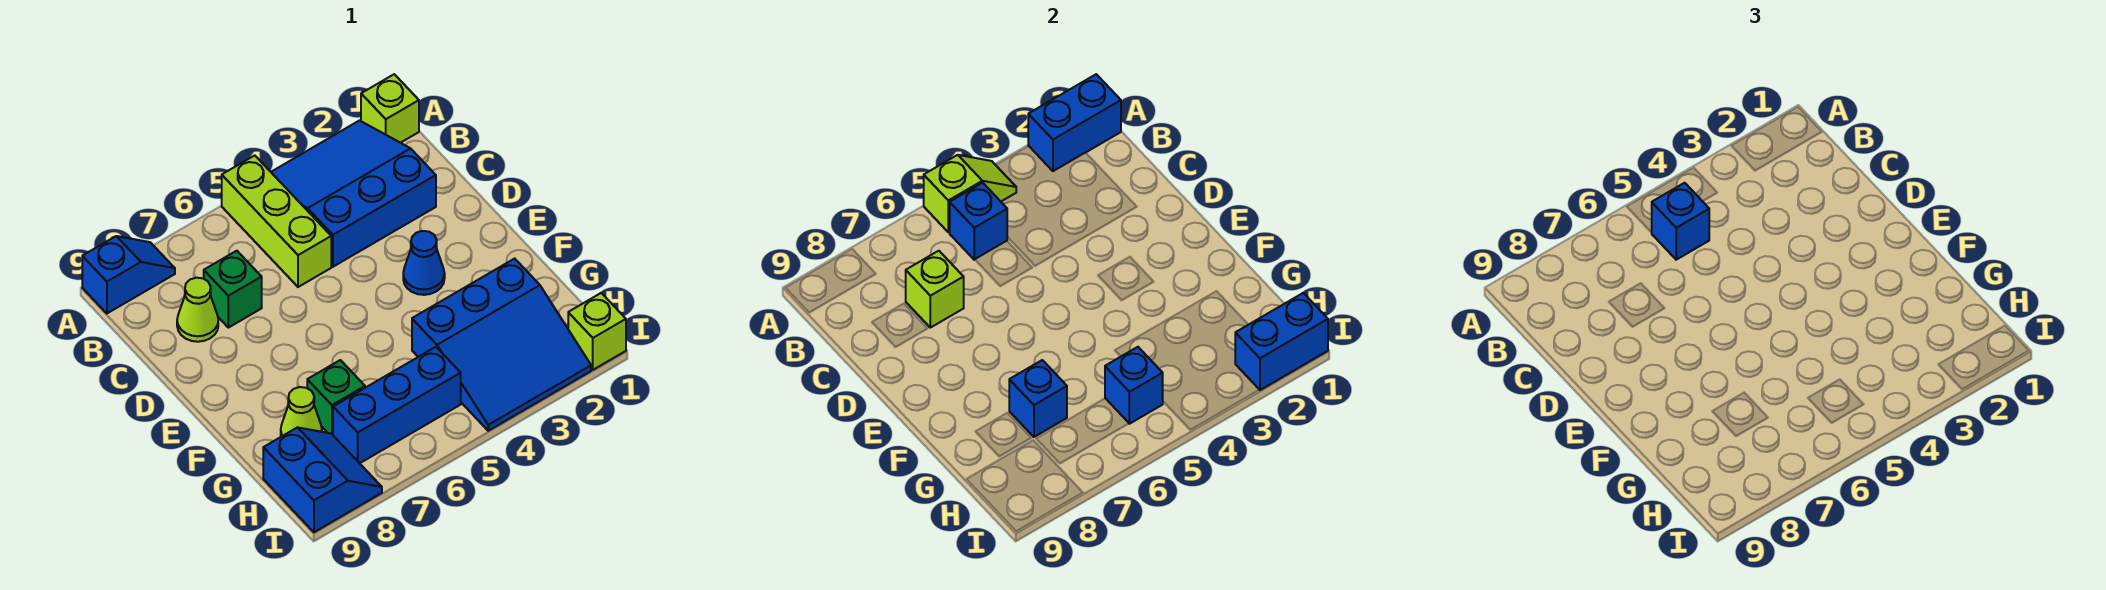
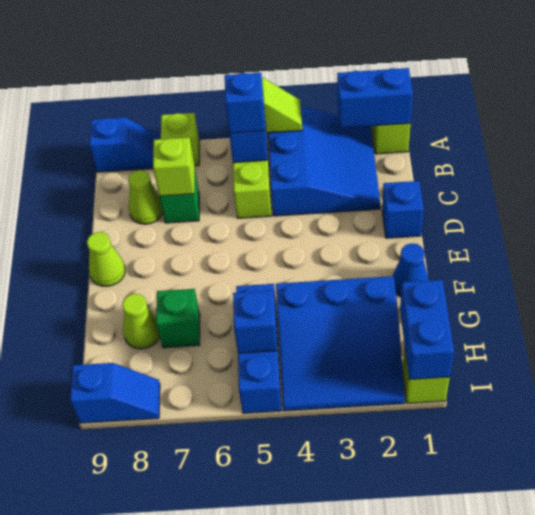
blue 3x3 slope [271,121,436,267] -> blue 3x3 slope turned to [268,106,380,216]
none -> lime 1x1 brick [161,113,199,166]
blue 1x1 cone [403,231,445,295] -> blue 1x1 cone moved to [392,243,428,297]
none -> lime 1x1 cone [87,232,125,287]
blue 1x1 brick [1009,360,1067,437] -> blue 1x1 brick moved to [382,181,424,238]
blue 1x3 brick [333,347,461,463] -> blue 1x3 brick turned to [236,284,282,413]
blue 2x2 slope [263,427,382,532] -> blue 1x2 slope [70,363,160,423]
blue 1x2 brick [1235,293,1328,390] -> blue 1x2 brick turned to [400,280,454,380]

